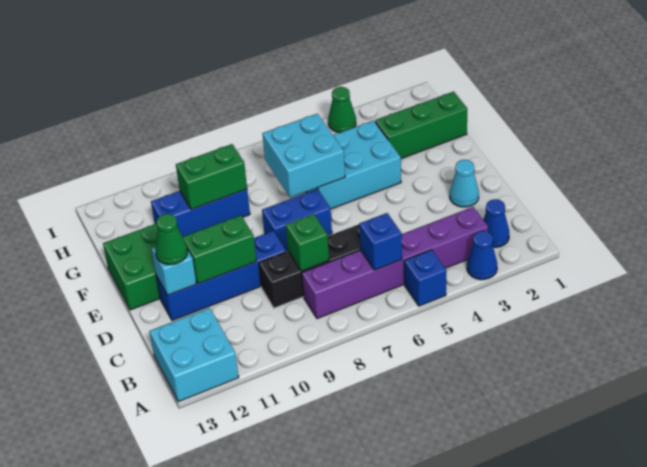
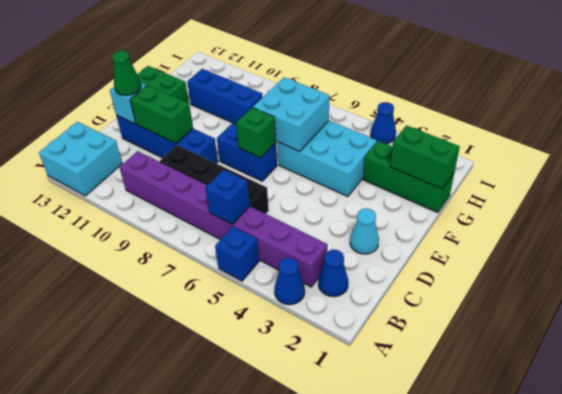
purple 1x6 brick [302,207,488,319] -> purple 1x8 brick [119,151,328,287]
green 1x1 brick [286,214,329,271] -> green 1x1 brick moved to [236,108,276,158]
green 1x2 brick [176,144,247,209] -> green 1x2 brick moved to [390,125,460,189]
green 1x1 cone [328,87,356,133] -> blue 1x1 cone [371,102,396,144]

